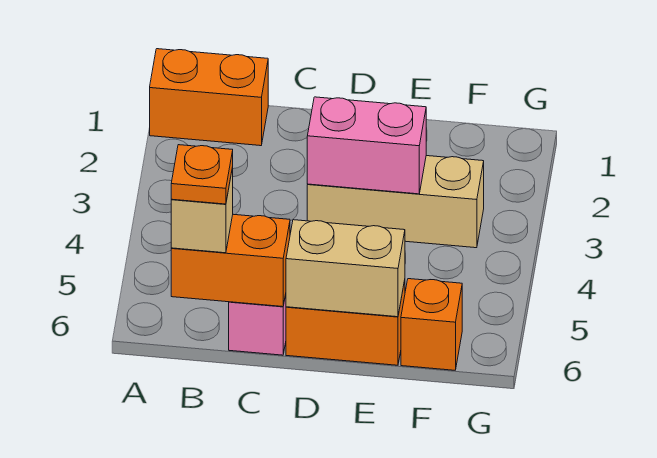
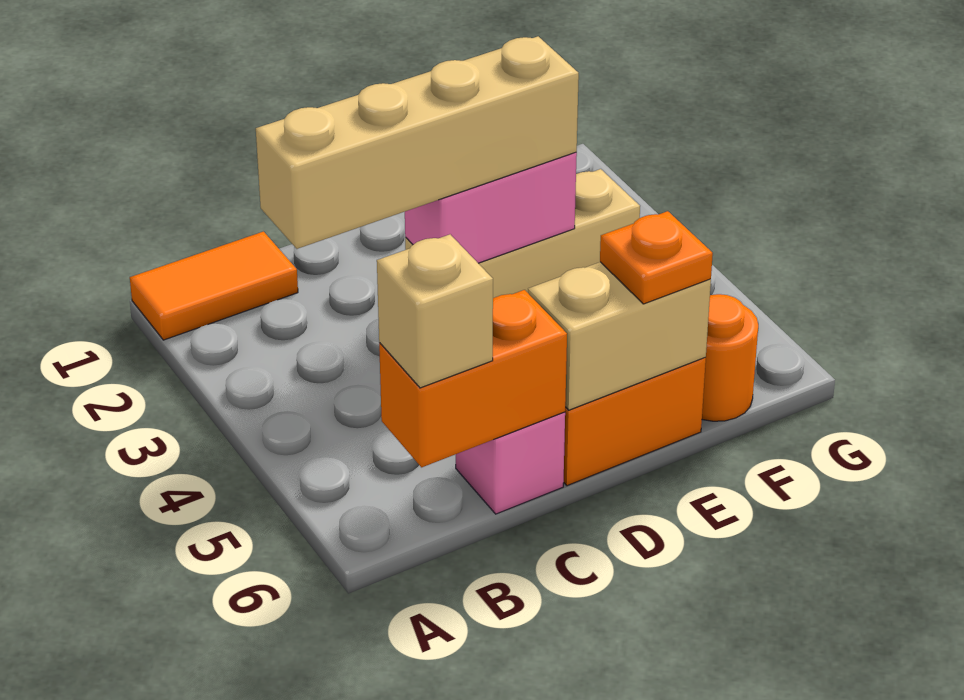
orange 1x2 brick [150,49,268,146] -> orange 1x2 tile [130,232,298,340]
none -> tan 1x4 brick [256,36,579,249]
orange 1x1 plate [171,145,233,204] -> orange 1x1 plate moved to [600,211,713,304]
orange 1x1 brick [401,279,462,370] -> orange 1x1 round brick [702,294,758,421]

